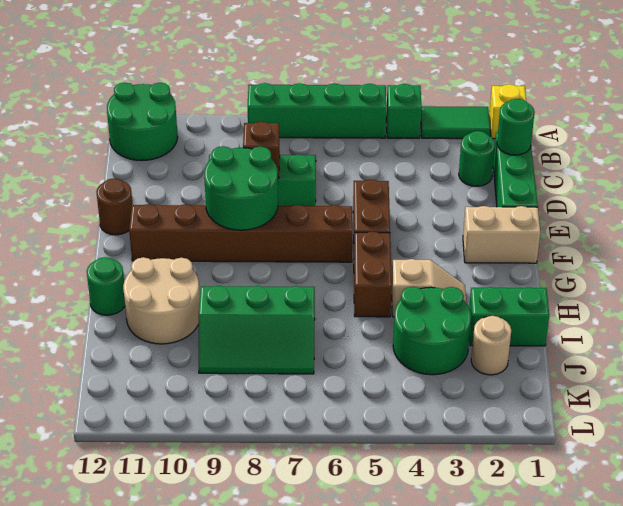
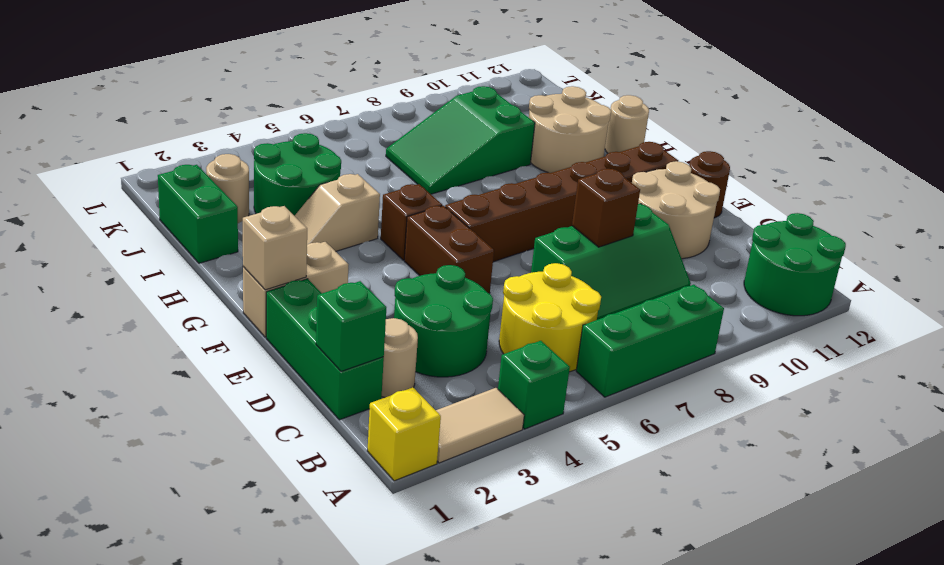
green 1x2 tile [421,106,490,139] -> tan 1x2 tile [436,388,524,463]
green 1x4 brick [247,83,386,138] -> green 1x3 brick [576,285,724,397]
none -> yellow 2x2 round brick [499,263,601,372]
green 1x1 round brick [497,99,535,155] -> green 1x1 brick [316,281,386,371]
green 1x1 round brick [459,131,495,186] -> tan 1x1 round brick [382,318,418,397]
none -> tan 2x2 round brick [632,161,720,259]
green 2x2 round brick [204,146,278,230] -> green 2x2 round brick moved to [394,265,493,377]
none -> tan 1x1 brick [243,206,307,290]
brown 1x2 brick [354,232,392,317] -> brown 1x1 brick [381,184,442,260]
green 1x1 round brick [87,257,125,315] -> tan 1x1 round brick [605,95,649,153]
green 1x2 brick [469,287,549,346] -> green 1x2 brick turned to [158,165,238,263]
green 2x3 slope [199,286,315,374] -> green 2x3 slope turned to [386,86,535,194]

